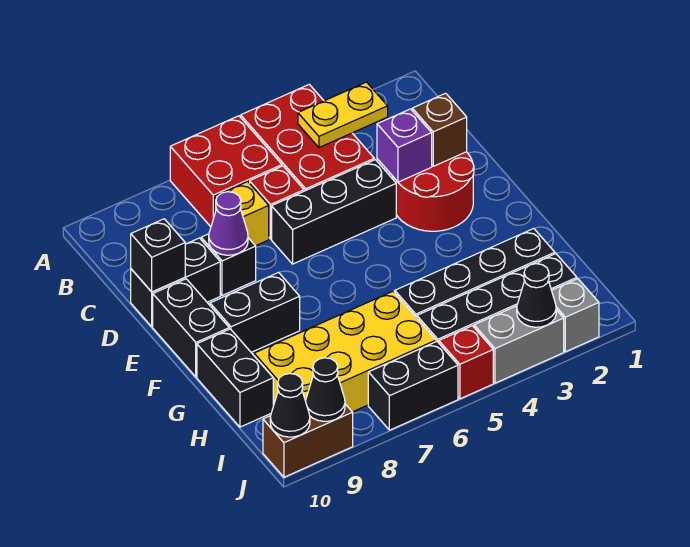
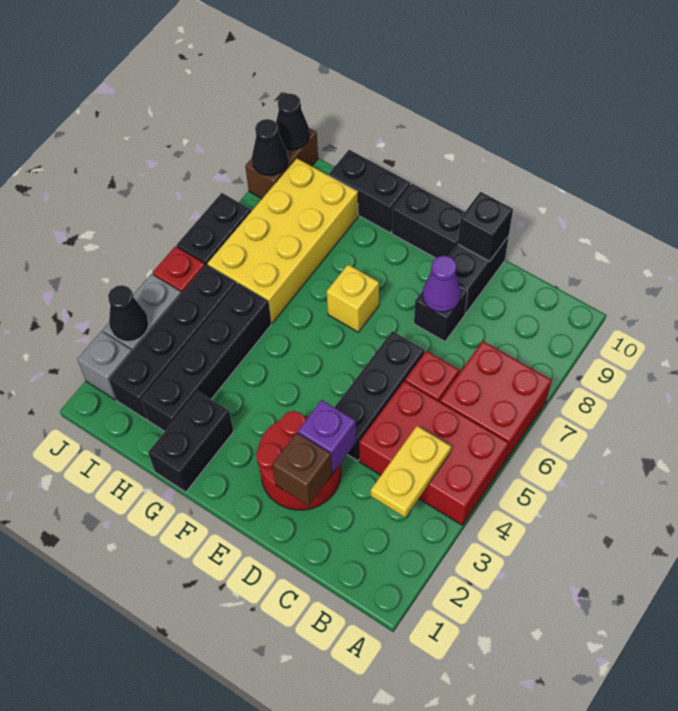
yellow 1x1 brick [214,182,269,246] -> yellow 1x1 brick moved to [327,265,379,332]
black 1x2 brick [210,272,300,352] -> black 1x2 brick moved to [148,391,234,492]

